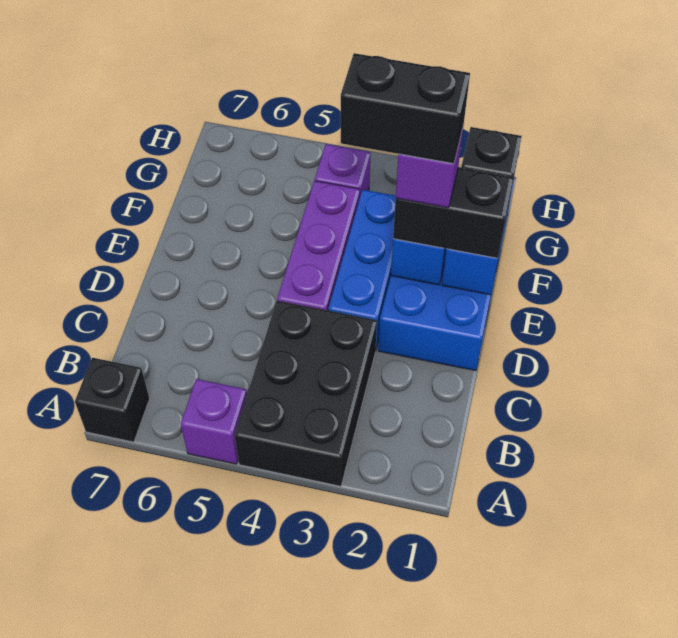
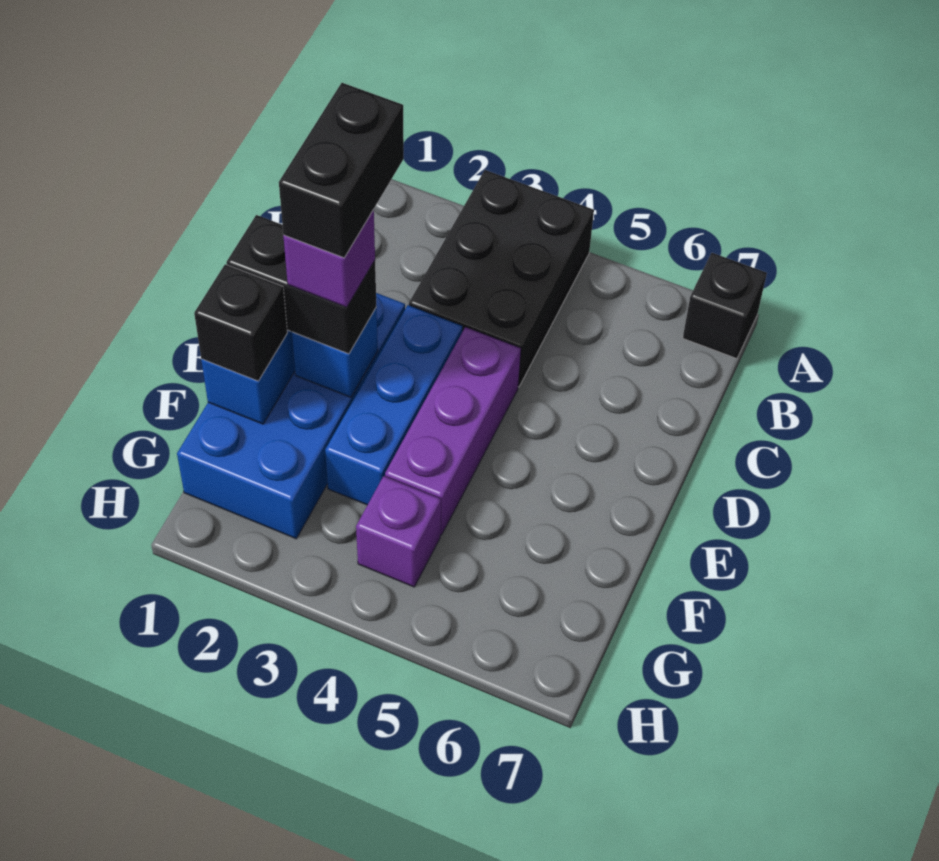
purple 1x1 brick [181,379,247,464] -> none
black 1x2 brick [341,53,470,164] -> black 1x2 brick turned to [279,83,404,258]

